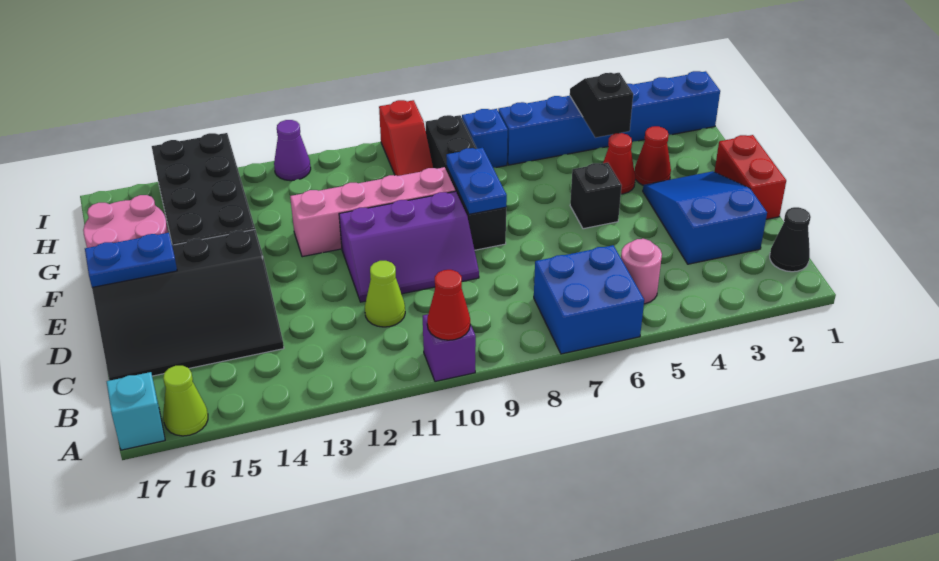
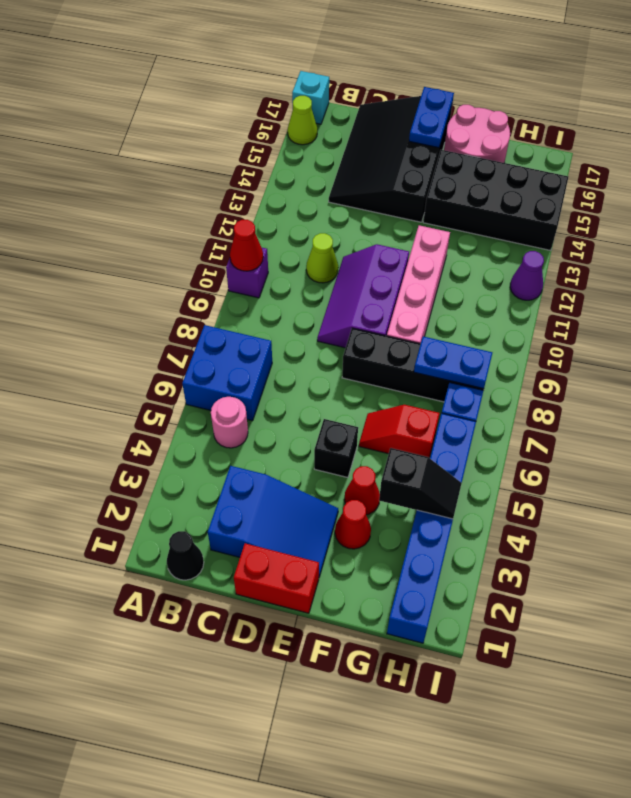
blue 1x2 plate [446,148,507,214] -> blue 1x2 plate moved to [414,336,492,389]
red 1x2 slope [379,100,433,176] -> red 1x2 slope moved to [359,405,439,458]

